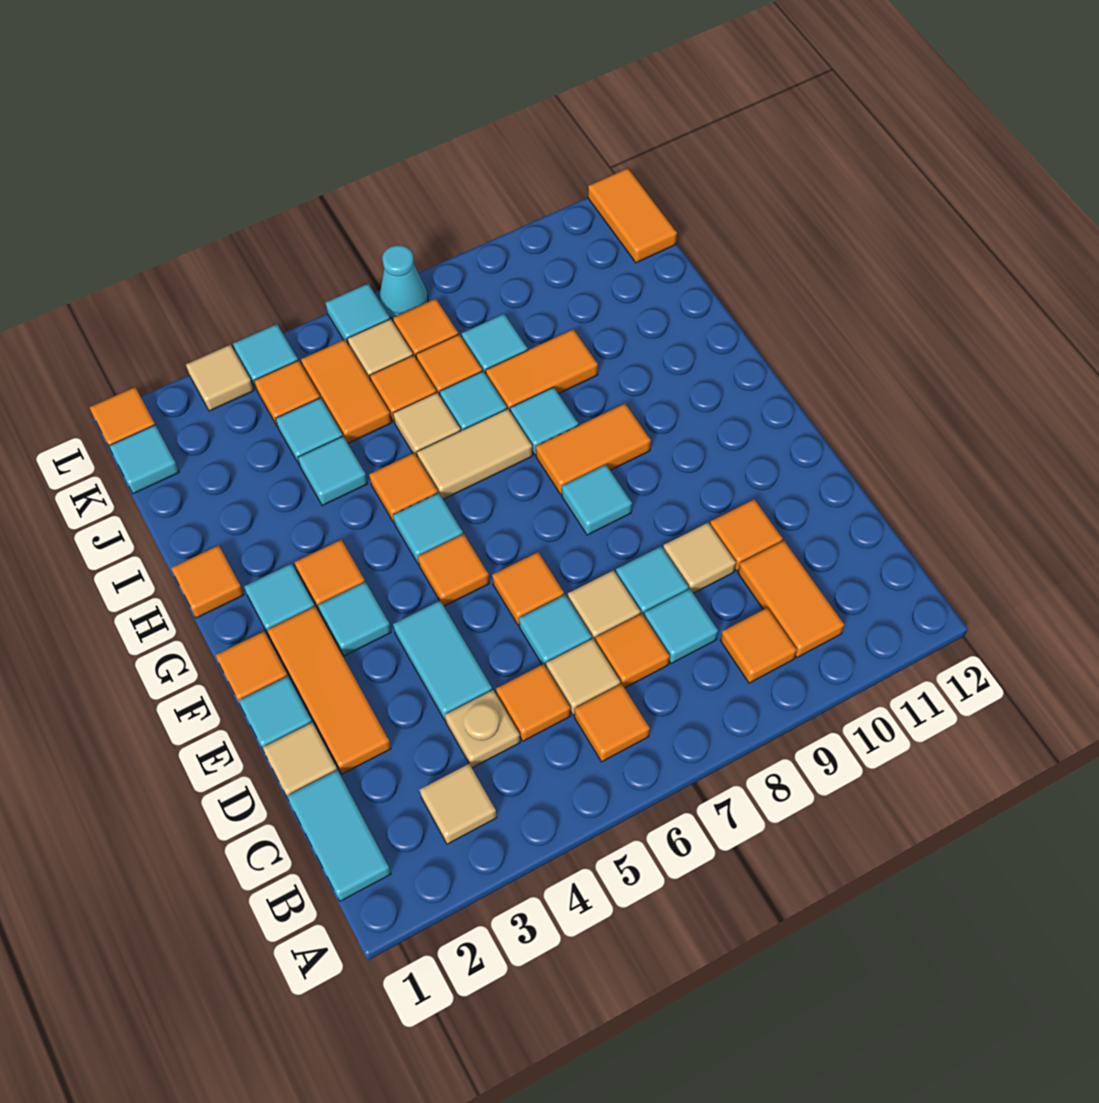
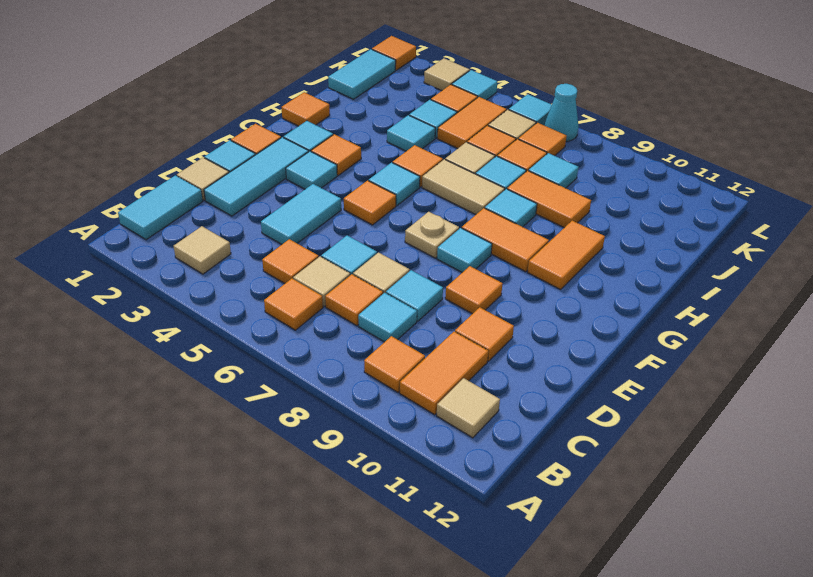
tan 1x1 plate [445,690,520,768] -> tan 1x1 plate moved to [405,212,459,258]
orange 1x3 tile [267,607,391,774] -> cyan 1x3 tile [204,137,309,216]
tan 1x1 tile [663,523,736,593] -> tan 1x1 tile moved to [437,378,500,438]
orange 1x1 tile [492,552,564,625] -> orange 1x1 tile moved to [445,266,503,314]
cyan 1x1 tile [109,425,179,494] -> cyan 1x2 tile [328,49,396,99]
orange 1x2 tile [588,168,677,263] -> orange 1x2 tile moved to [528,221,605,289]

